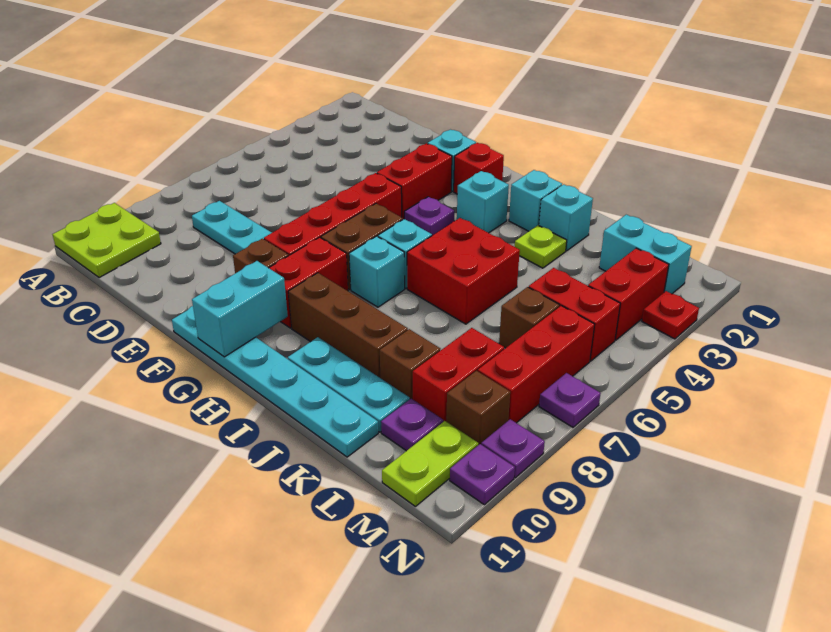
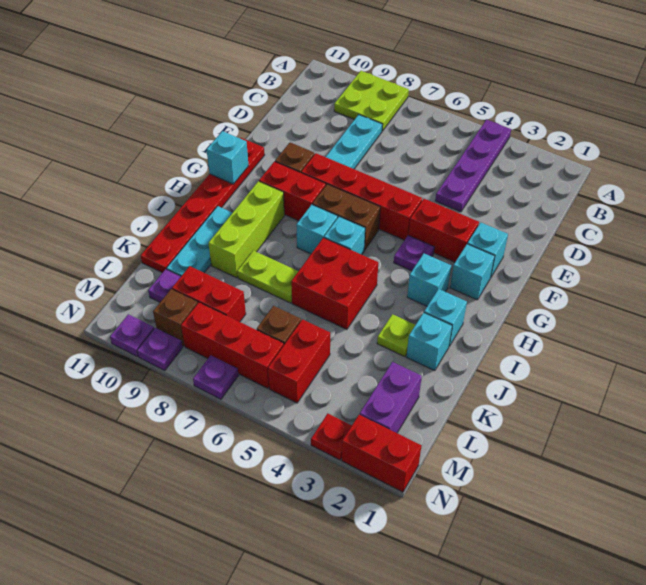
none -> purple 1x4 plate [435,120,511,212]
lime 2x2 plate [53,203,161,278] -> lime 2x2 plate moved to [334,71,409,131]
cyan 1x6 plate [172,306,378,457] -> red 1x6 plate [141,138,265,273]
red 1x1 brick [454,143,504,194] -> cyan 1x1 brick [450,244,495,300]
cyan 1x2 brick [192,261,288,357] -> cyan 1x1 brick [207,131,249,184]
brown 1x3 brick [288,273,408,378] -> lime 1x3 brick [208,181,284,278]
brown 1x1 brick [380,329,440,399] -> none
cyan 1x2 brick [599,215,692,294] -> purple 1x2 brick [360,362,422,433]
red 1x2 brick [588,248,669,340] -> red 1x2 brick moved to [342,415,422,492]
lime 1x2 plate [382,421,478,507] -> lime 1x2 plate moved to [237,251,298,303]

